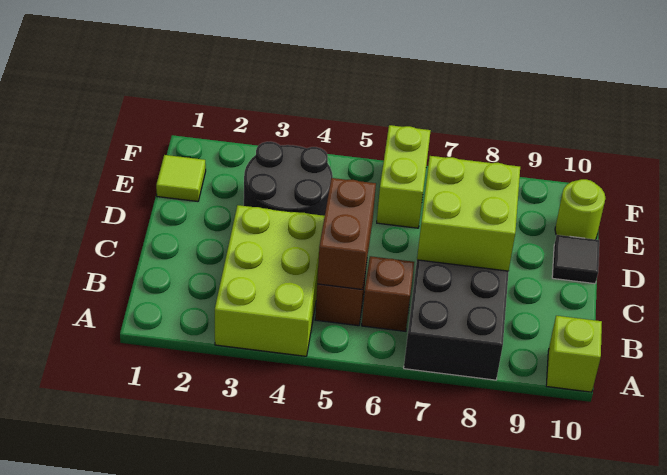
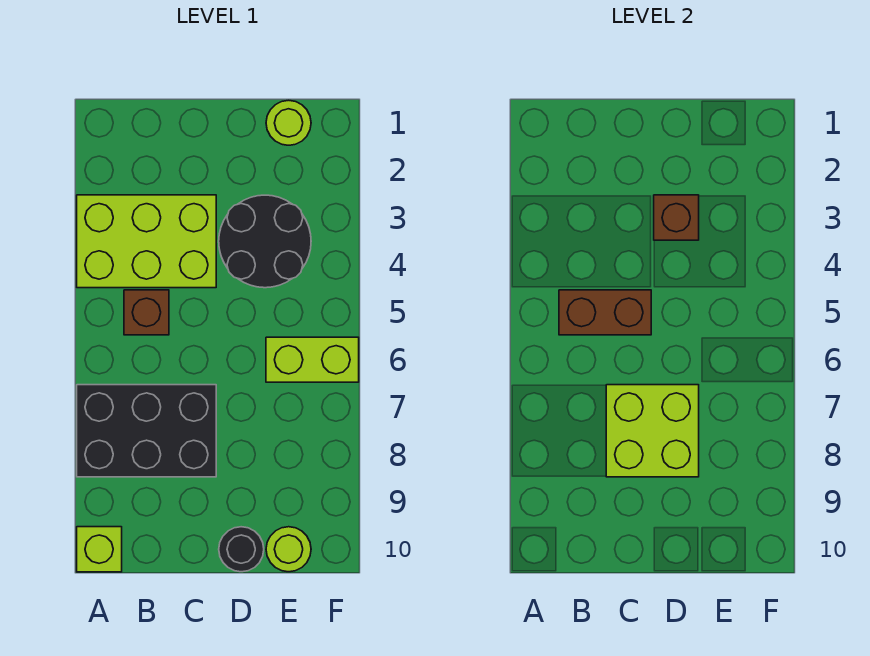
brown 1x1 brick [362,256,414,331] -> brown 1x1 brick moved to [654,195,699,240]
black 1x1 tile [552,235,599,284] -> black 1x1 round brick [219,527,264,572]
lime 1x1 tile [156,155,206,201] -> lime 1x1 round brick [266,100,311,145]

